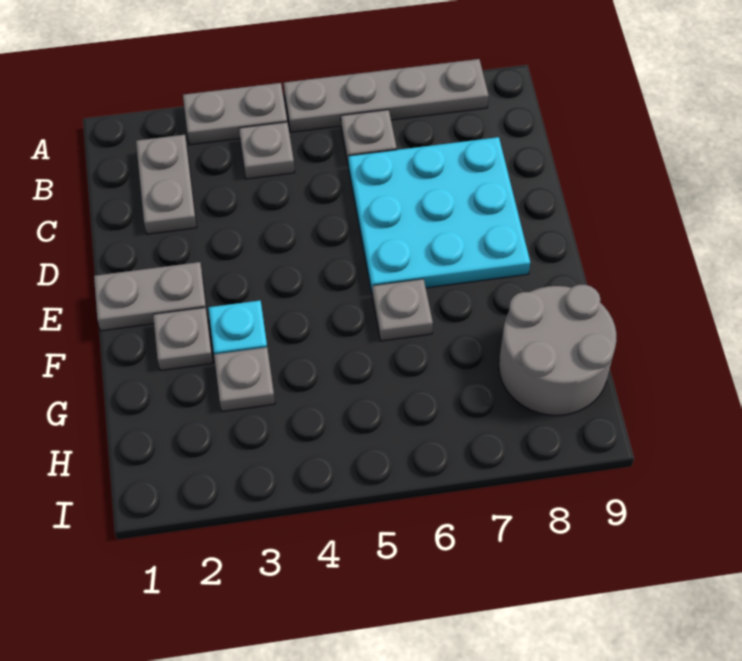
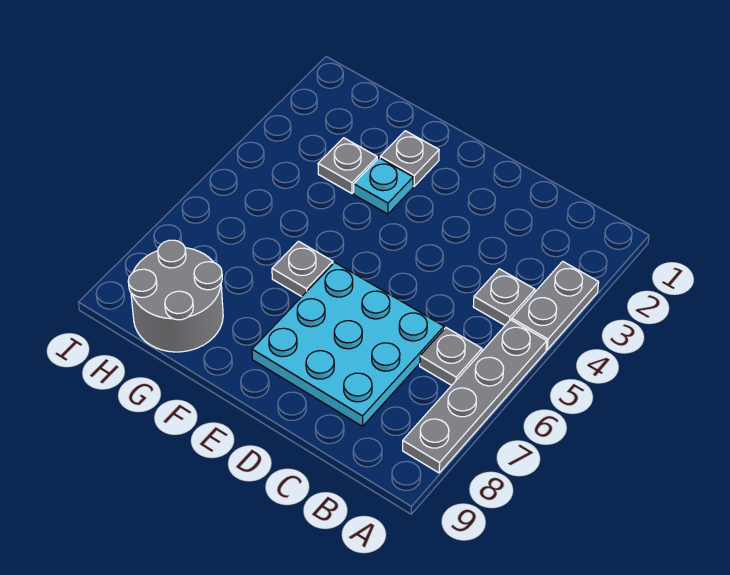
grey 1x2 plate [136,135,197,234] -> none
grey 1x2 plate [94,262,207,331] -> none

